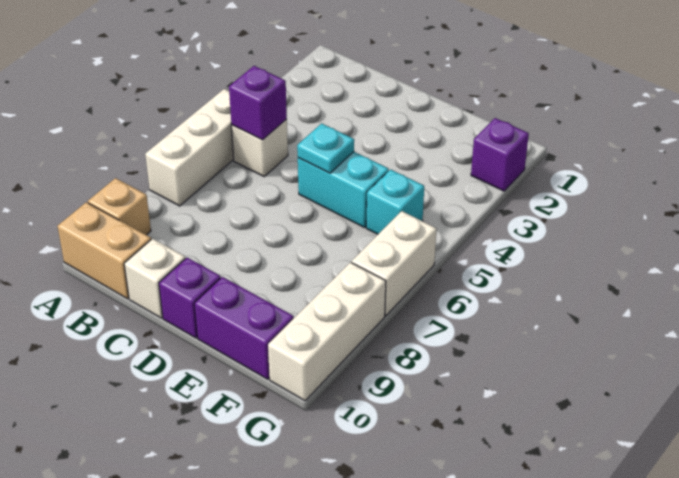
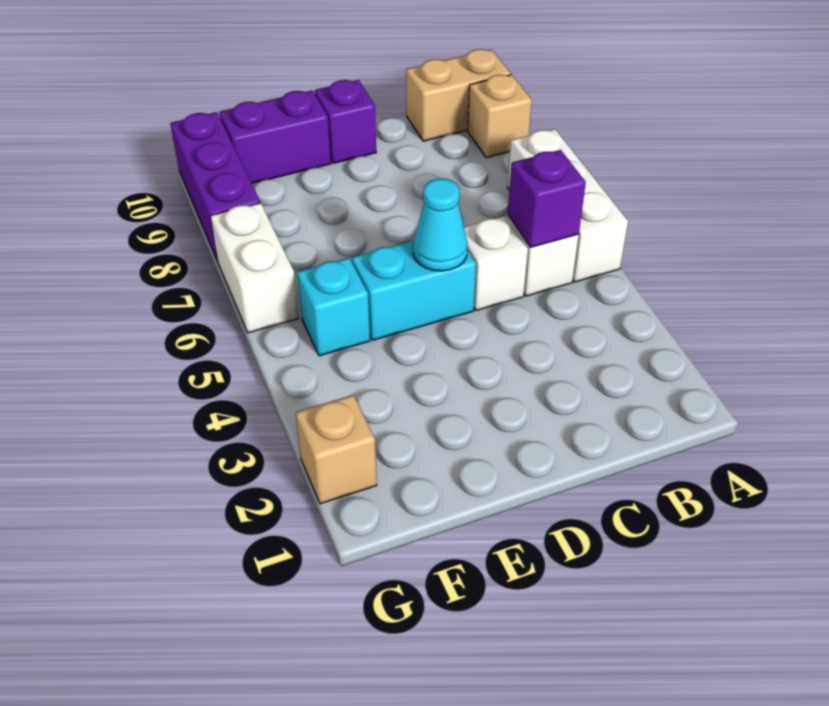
white 1x1 brick [124,239,186,318] -> white 1x1 brick moved to [464,216,528,311]
cyan 1x1 plate [297,123,354,173] -> cyan 1x1 cone [413,179,468,271]
purple 1x1 brick [471,118,529,191] -> tan 1x1 brick [296,395,377,504]
white 1x3 brick [268,262,386,401] -> purple 1x3 brick [170,112,260,261]

